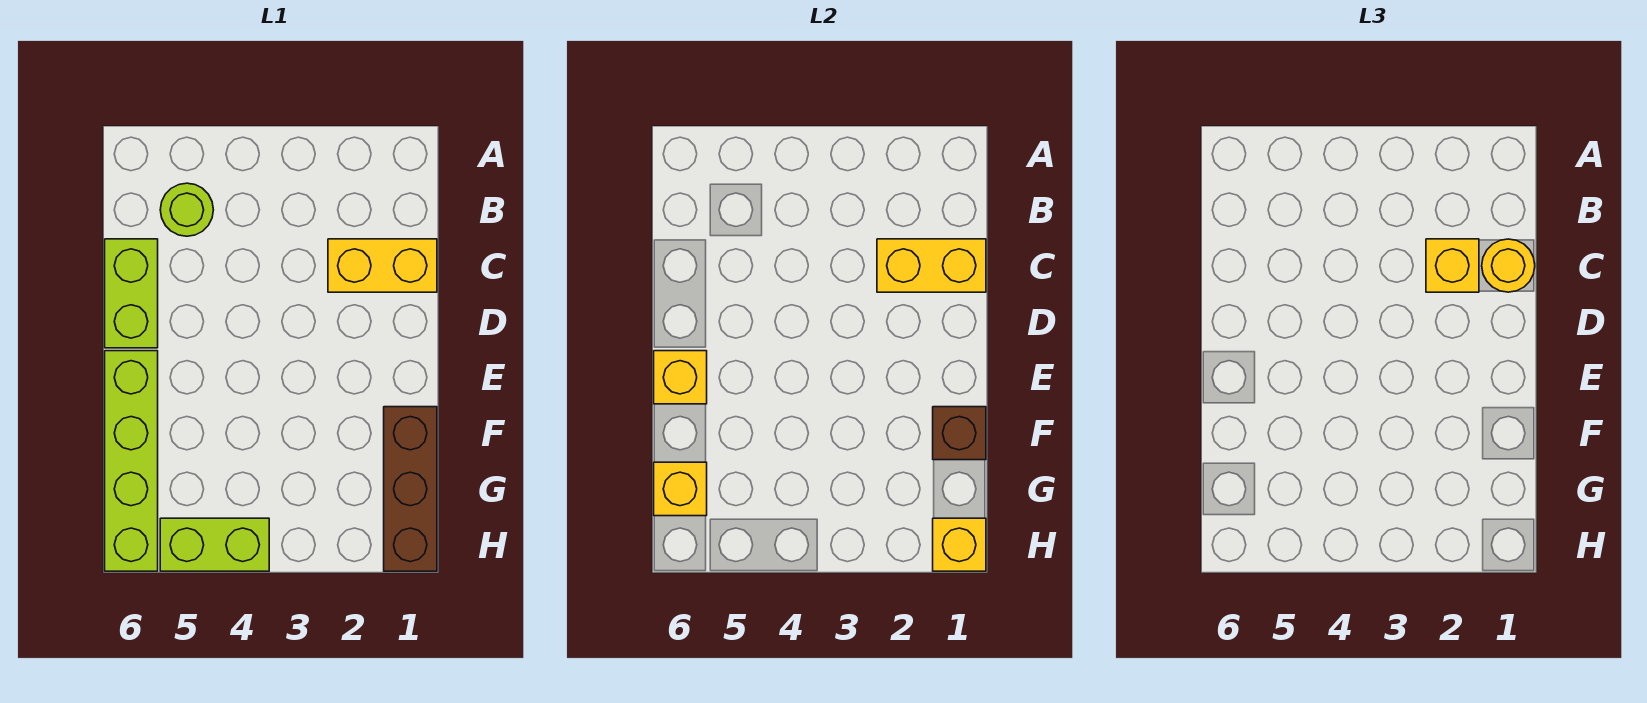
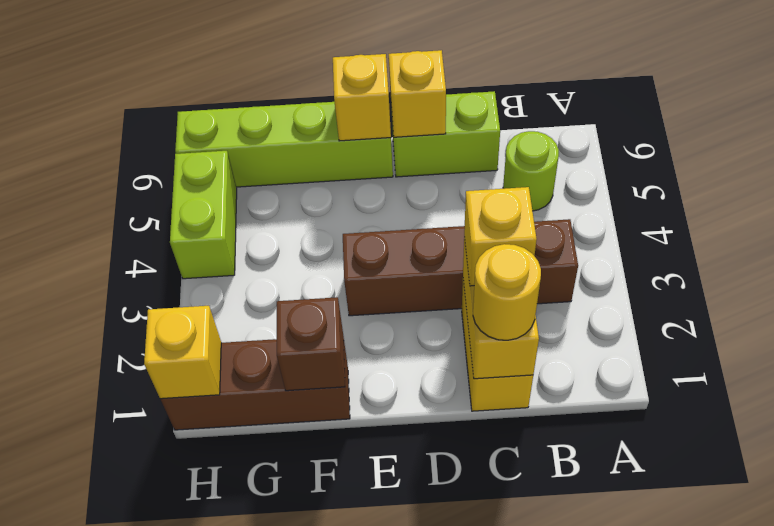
none -> brown 1x4 brick [343,219,578,316]
yellow 1x1 brick [654,462,707,516] -> yellow 1x1 brick moved to [389,50,446,137]

